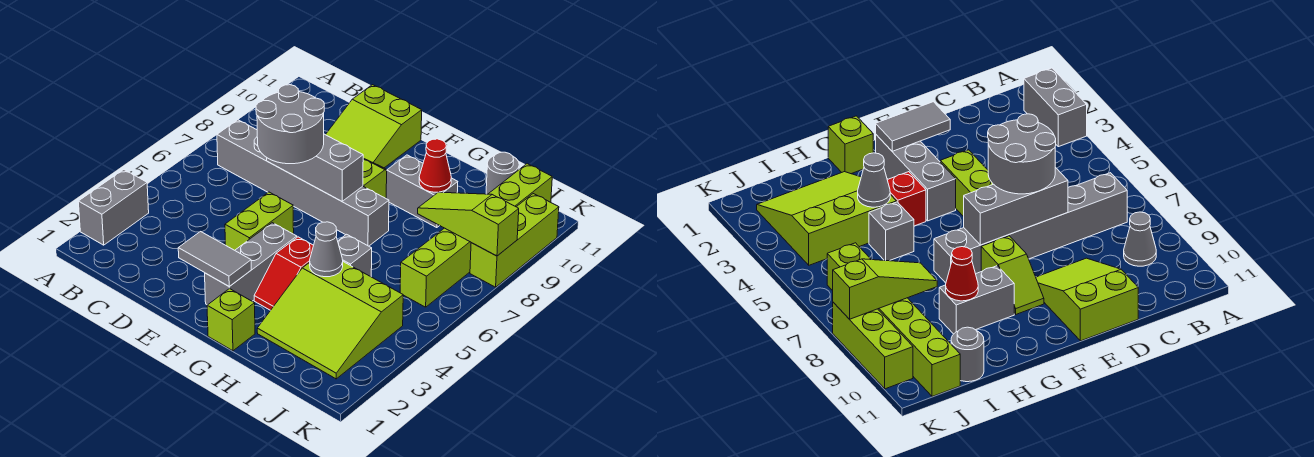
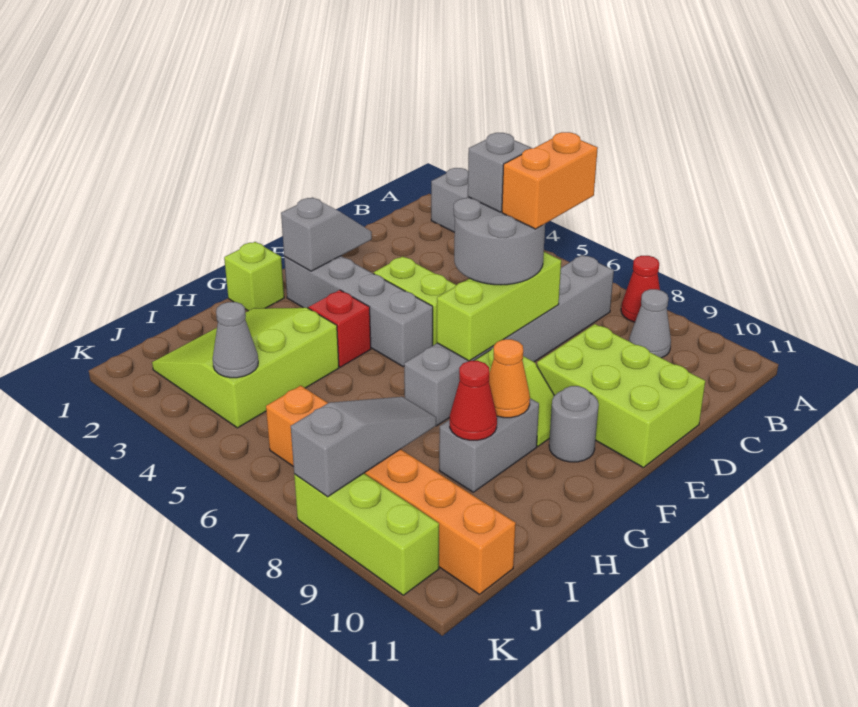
none -> red 1x1 cone [621,256,660,322]
none -> orange 1x2 brick [502,132,598,229]
grey 1x3 brick [267,134,363,201] -> lime 1x3 brick [437,252,561,361]
lime 2x3 slope [326,85,422,168] -> lime 2x3 brick [537,324,705,468]
grey 1x2 tile [178,232,251,286] -> grey 1x2 slope [281,197,372,271]
grey 1x3 brick [205,223,297,305] -> grey 1x4 brick [284,256,433,366]
none -> orange 1x1 cone [489,339,530,418]
grey 1x1 cone [310,222,343,277] -> grey 1x1 cone moved to [213,302,258,378]
grey 1x1 brick [338,234,372,277] -> grey 1x1 brick moved to [468,133,531,212]
lime 1x3 slope [418,192,519,256] -> grey 1x3 slope [291,397,436,497]
grey 1x1 round brick [486,152,519,194] -> grey 1x1 round brick moved to [549,386,599,462]
lime 1x6 brick [400,164,552,307] -> orange 1x6 brick [266,386,516,594]

